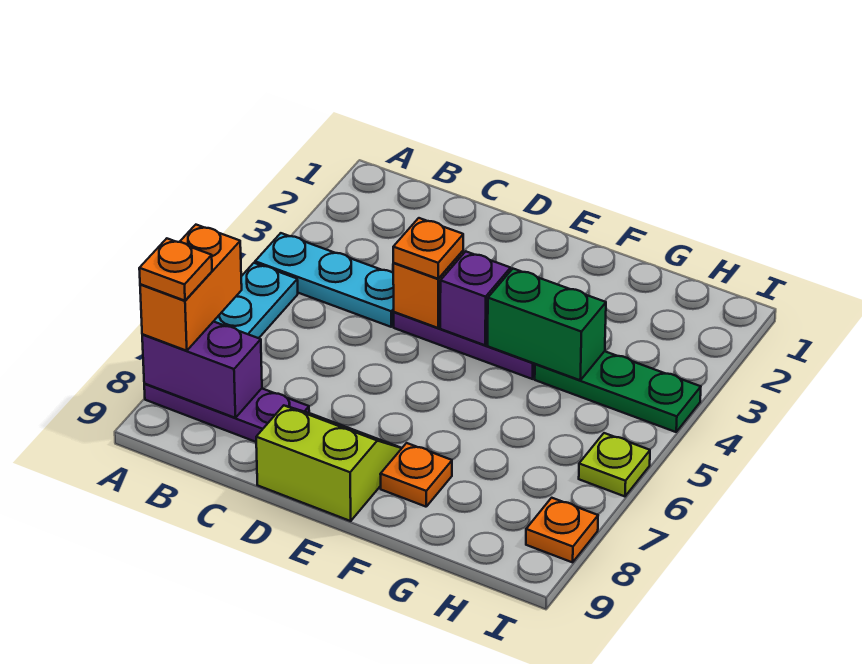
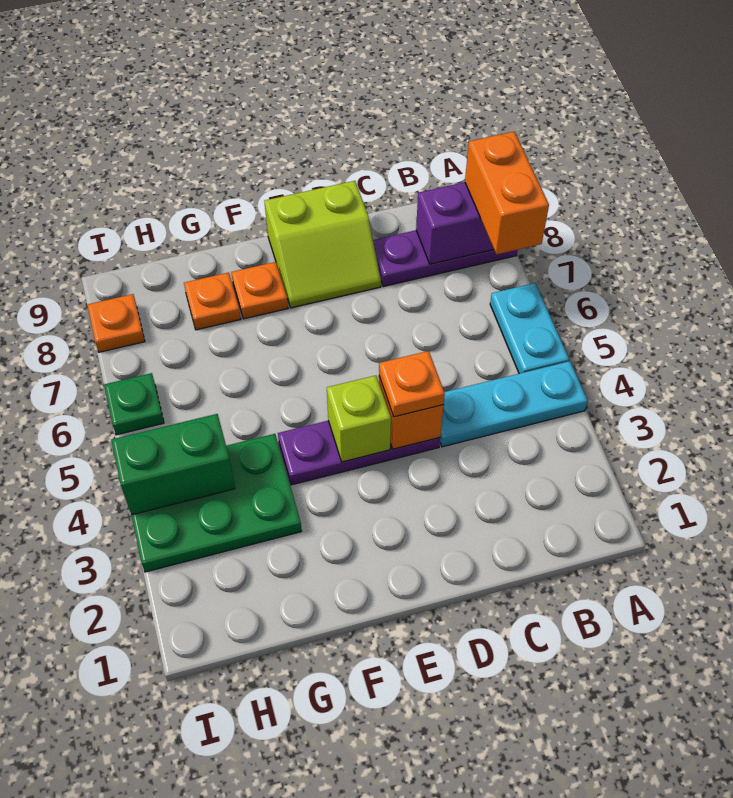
orange 1x1 plate [139,239,212,301] -> orange 1x1 plate moved to [184,273,241,330]
purple 1x1 brick [440,251,511,345] -> lime 1x1 brick [327,376,391,462]
green 1x2 brick [488,269,606,380] -> green 1x2 brick moved to [111,414,235,515]
green 1x3 plate [535,351,701,432] -> green 2x3 plate [132,434,302,572]
lime 1x1 plate [579,433,650,496] -> green 1x1 plate [104,373,164,435]

